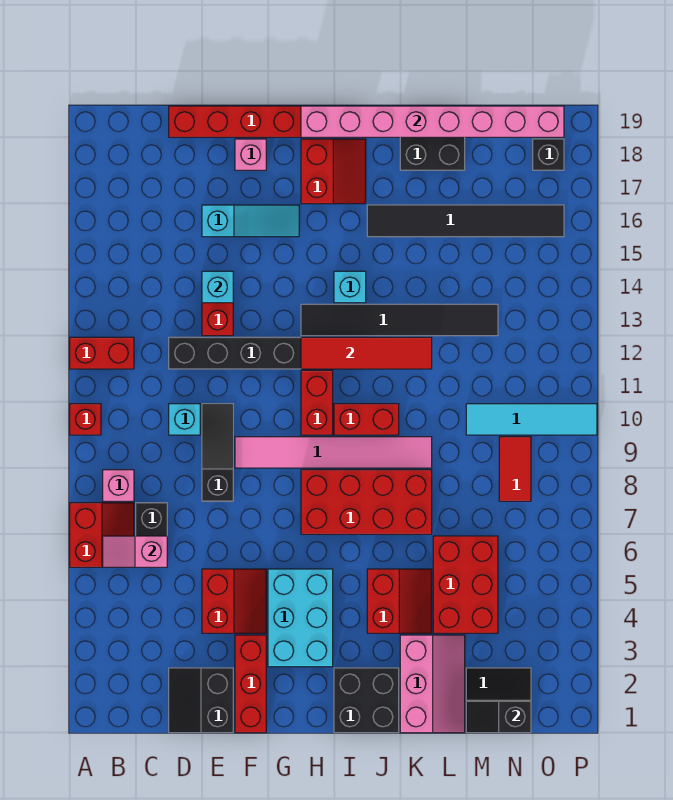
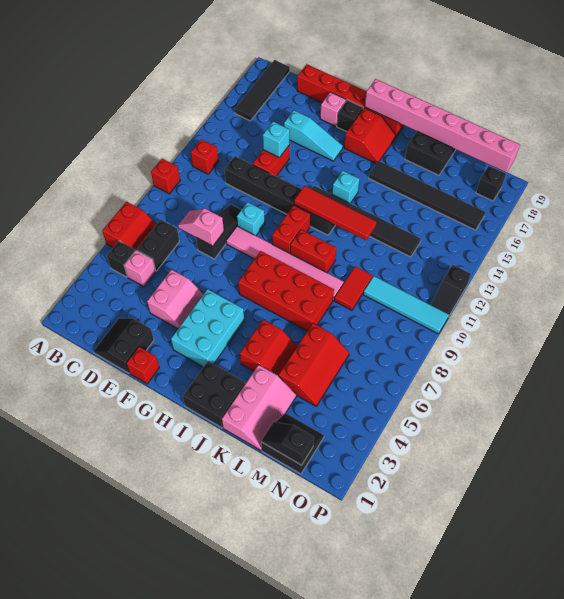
red 1x2 brick [70,337,134,369] -> red 1x1 brick [191,139,219,174]
none -> black 1x1 brick [107,241,135,277]
pink 1x2 slope [103,536,167,567] -> pink 1x2 slope moved to [178,209,224,246]
pink 1x1 brick [103,470,134,501] -> pink 1x1 brick moved to [124,250,156,287]
none -> black 1x4 tile [235,60,290,121]
cyan 1x1 brick [169,404,200,435] -> cyan 1x1 brick moved to [237,202,265,236]
red 2x2 slope [202,569,266,633] -> pink 2x2 slope [147,270,203,329]
red 1x3 brick [235,635,266,733] -> red 1x1 brick [126,347,159,384]
none -> black 1x1 brick [337,100,363,132]
red 2x3 brick [433,536,498,633] -> red 2x3 slope [279,323,349,406]
red 1x2 tile [499,437,531,501] -> red 1x2 tile moved to [334,266,373,310]
none -> black 1x2 slope [431,265,471,315]

